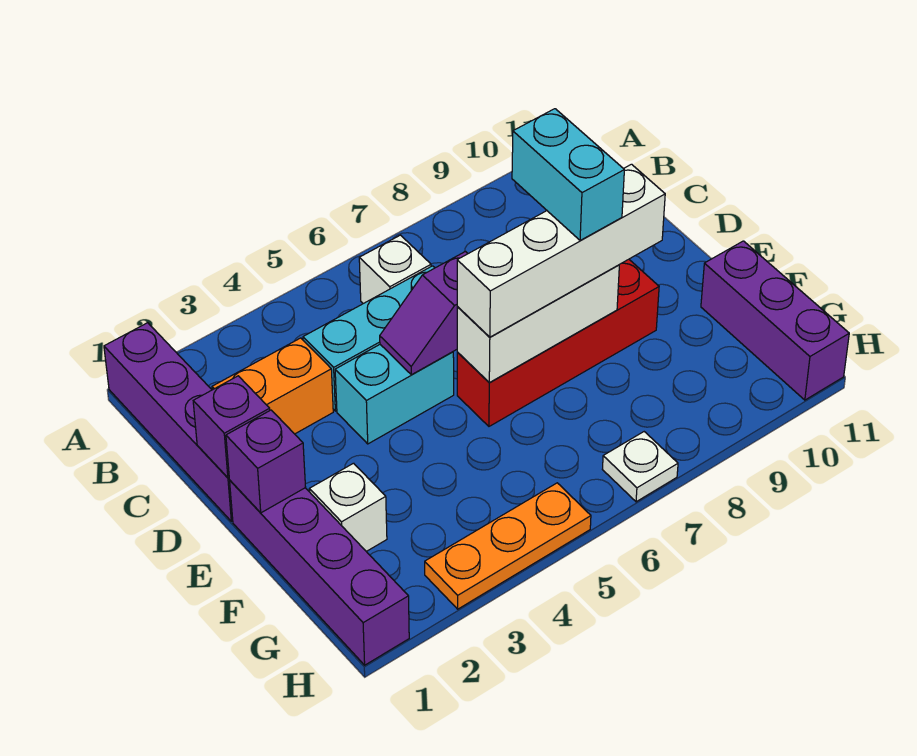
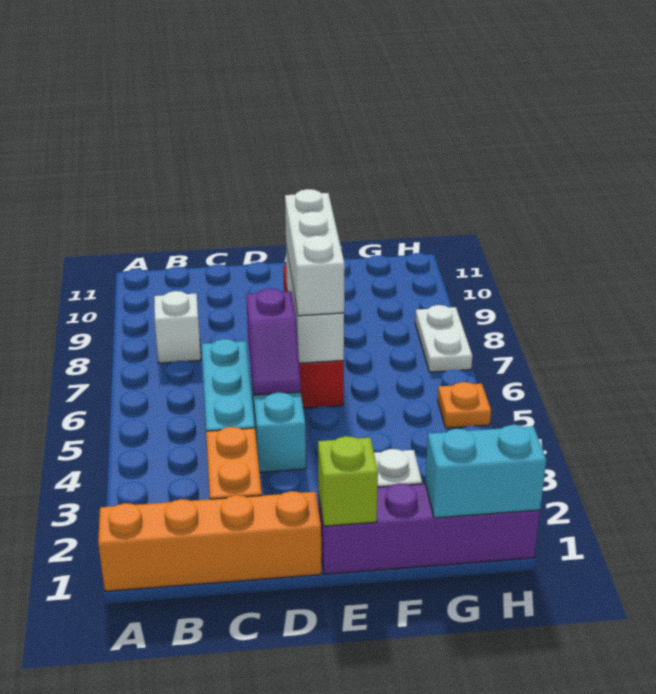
purple 1x4 brick [104,323,233,521] -> orange 1x4 brick [98,491,321,591]
white 1x1 brick [359,235,431,304] -> white 1x1 brick moved to [154,291,201,363]
purple 1x1 brick [193,376,270,478] -> none
cyan 1x2 brick [512,109,624,240] -> cyan 1x2 brick moved to [425,425,546,518]
purple 1x1 brick [226,410,306,513] -> lime 1x1 brick [318,436,378,526]
white 1x4 brick [457,164,665,337] -> white 1x3 brick [285,189,345,316]
purple 1x3 brick [701,241,849,400] -> none
orange 1x3 plate [425,483,591,609] -> orange 1x1 plate [438,382,491,428]
white 1x1 plate [602,432,678,502] -> white 1x2 plate [415,305,472,372]

